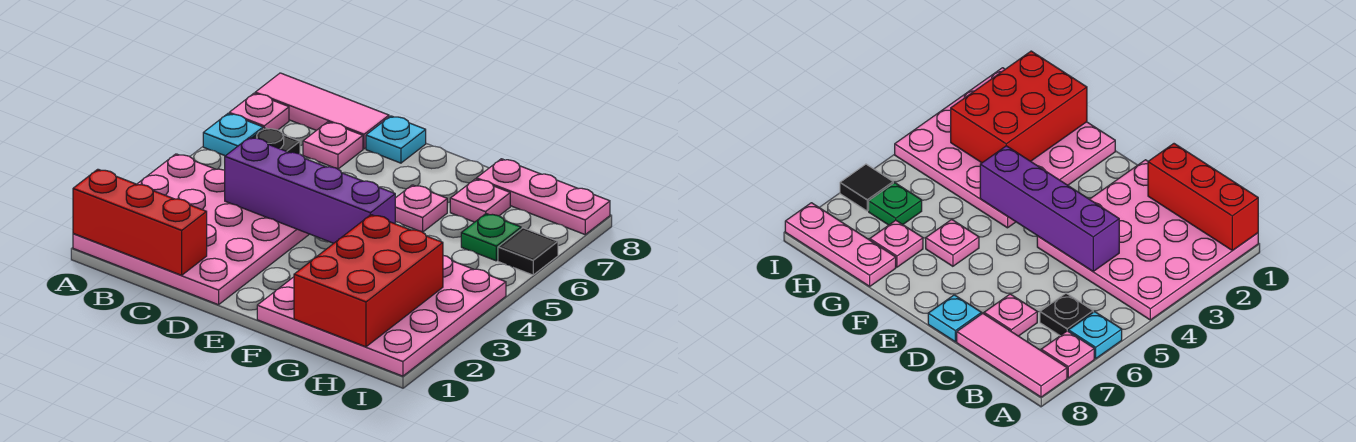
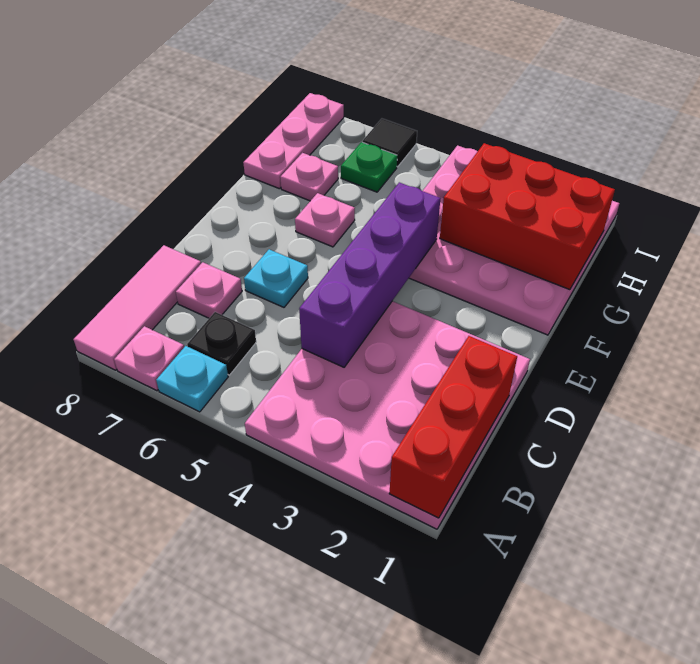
cyan 1x1 plate [366,116,426,163] -> cyan 1x1 plate moved to [244,249,308,307]

